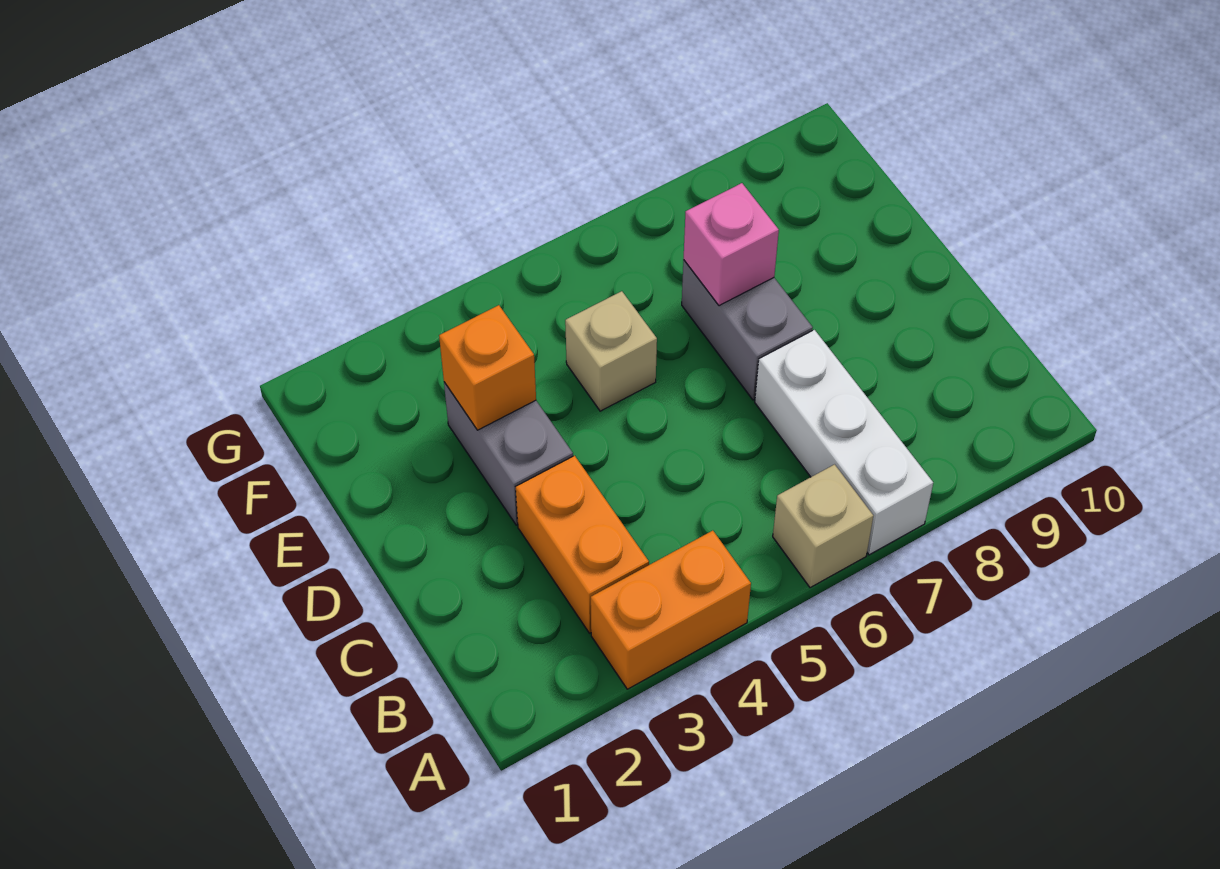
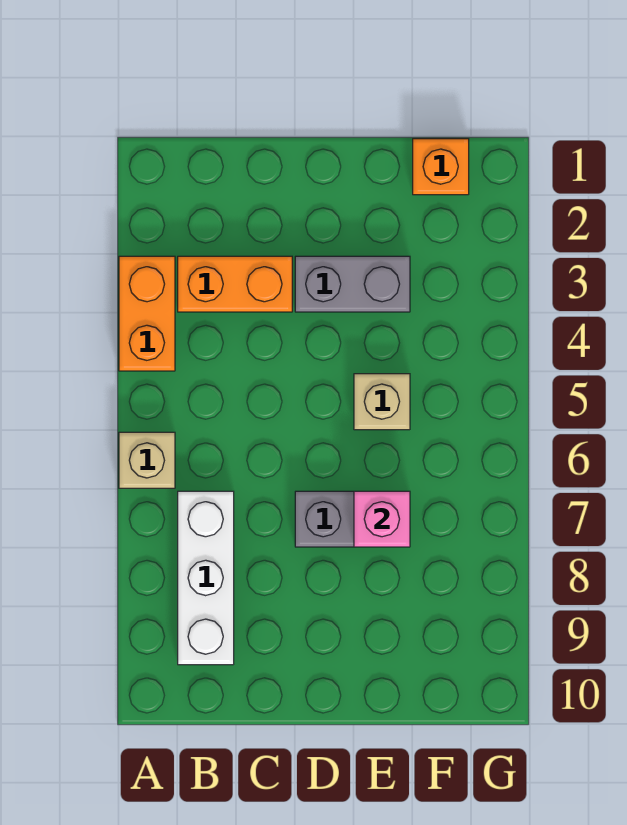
white 1x3 brick [755,330,933,555] -> white 1x3 brick turned to [178,491,234,665]
orange 1x1 brick [439,305,536,430] -> orange 1x1 brick moved to [413,139,469,195]

